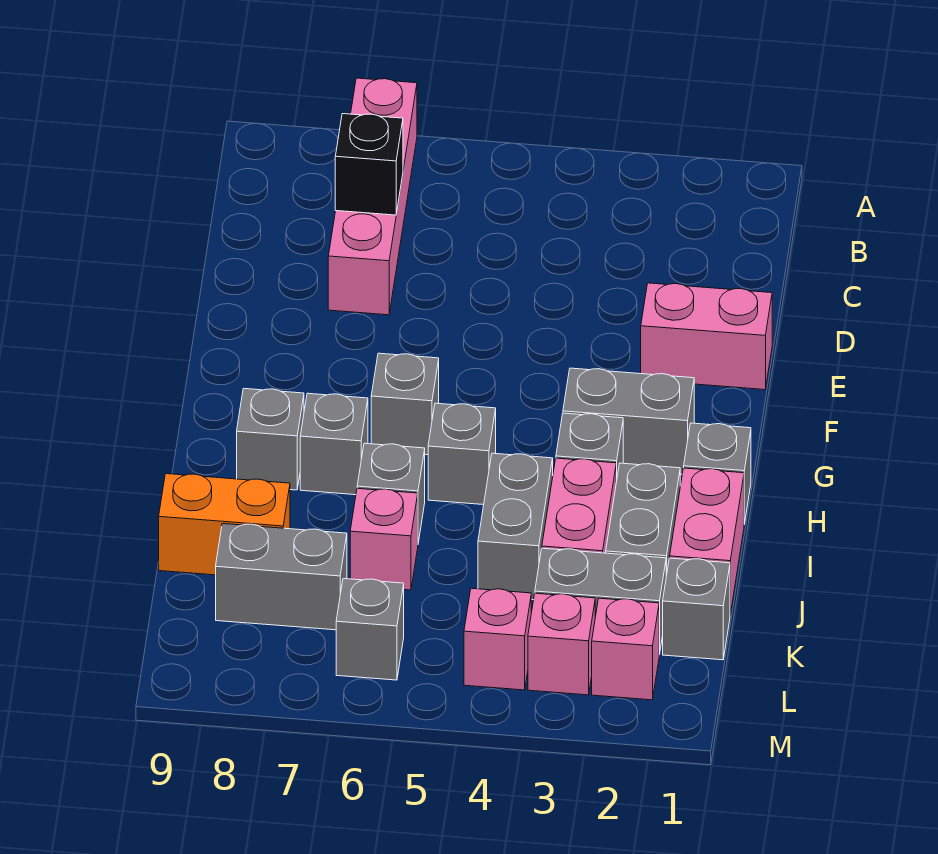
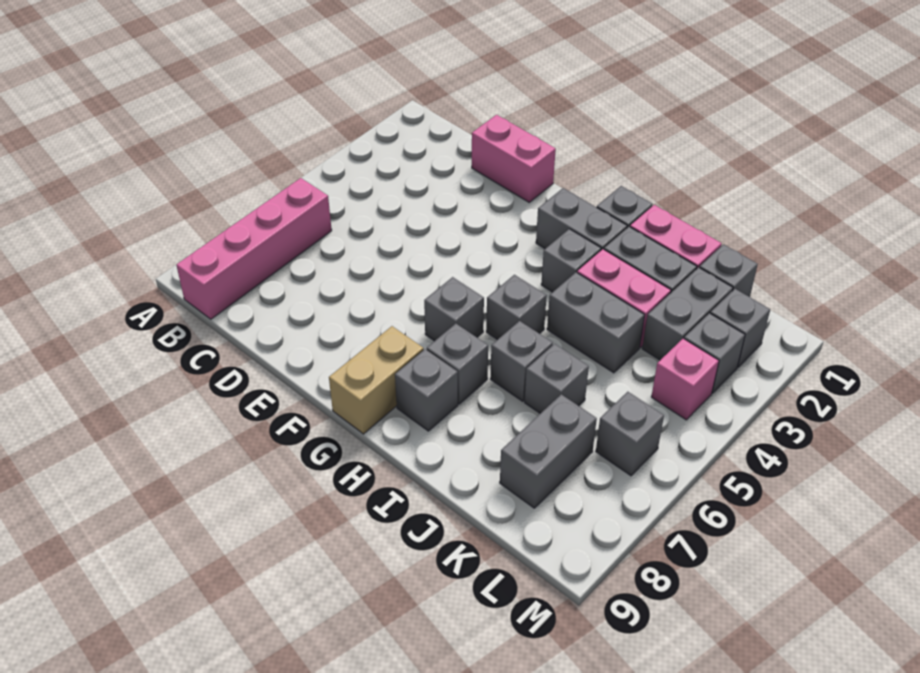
pink 1x4 brick [328,78,417,315] -> pink 1x4 brick turned to [176,178,332,319]
black 1x1 brick [335,114,403,215] -> none
pink 1x2 brick [641,283,772,390] -> pink 1x2 brick turned to [472,115,556,202]
grey 1x2 brick [563,368,694,474] -> grey 1x2 brick turned to [536,188,627,250]
none -> tan 1x2 brick [329,326,424,434]
pink 1x1 brick [350,488,418,590] -> grey 1x1 brick [525,344,589,413]
orange 1x2 brick [159,474,290,575] -> none
pink 1x1 brick [592,598,659,700] -> grey 1x1 brick [710,289,770,367]
pink 1x1 brick [528,593,595,695] -> grey 1x1 brick [684,313,745,393]

